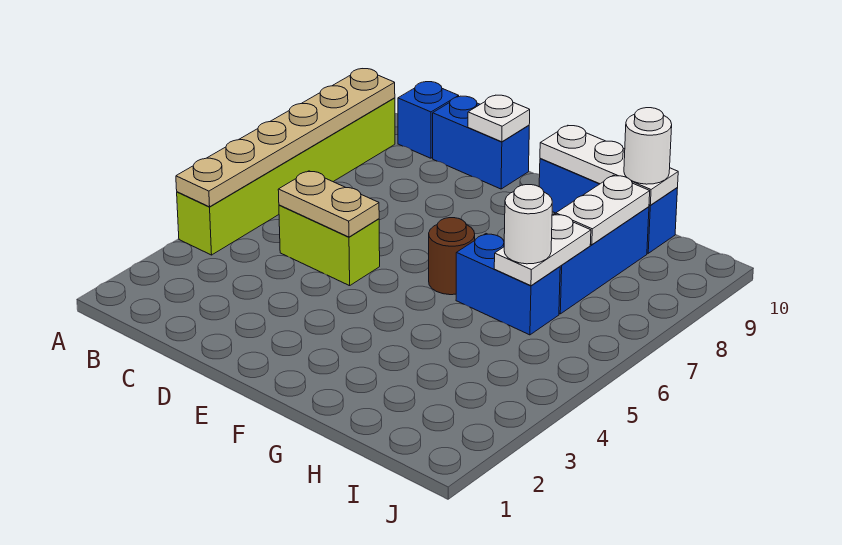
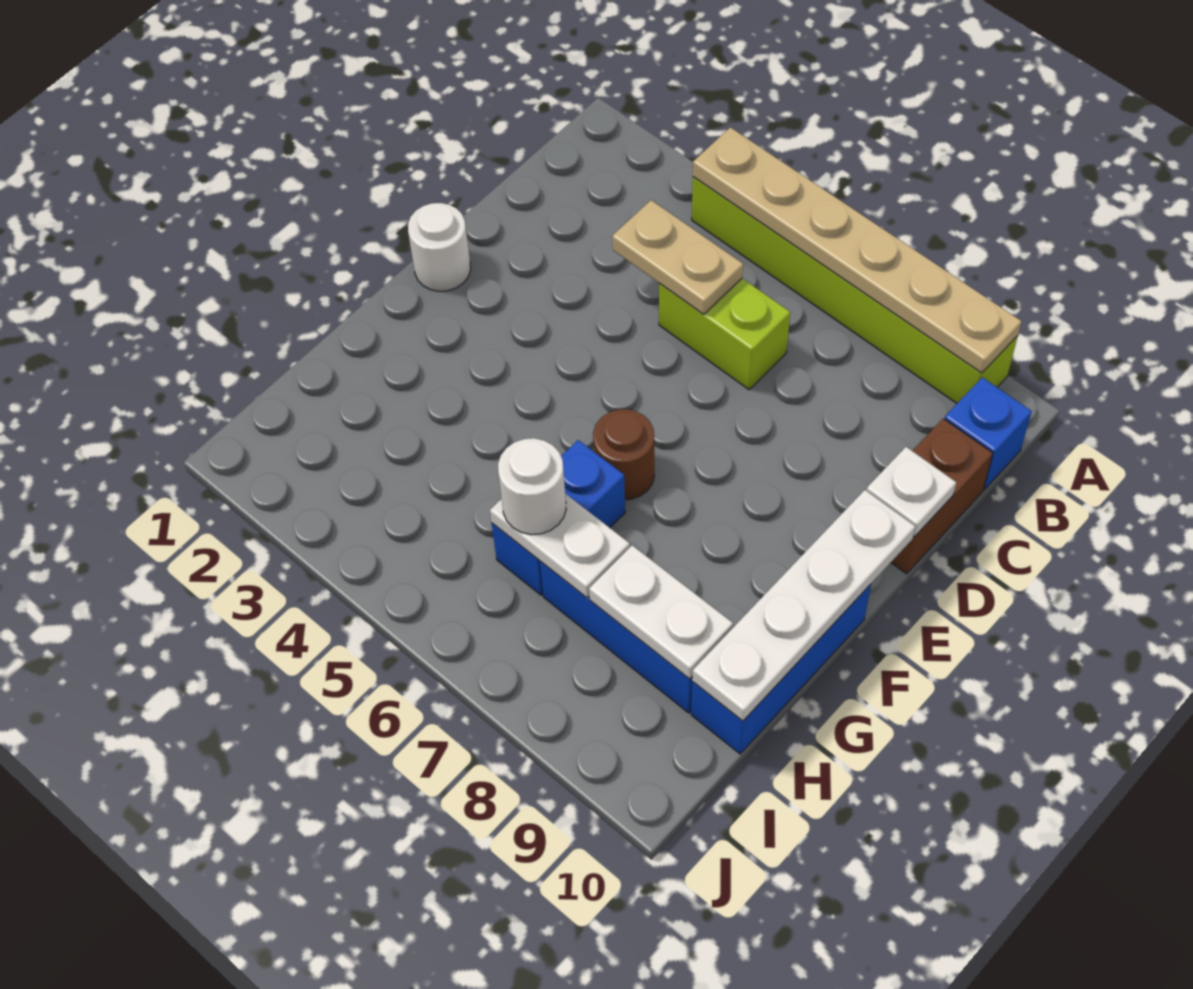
lime 1x2 brick [279,205,380,286] -> lime 1x2 brick turned to [659,279,790,390]
tan 1x2 plate [278,171,379,237] -> tan 1x2 plate turned to [612,200,743,314]
blue 1x2 brick [433,96,529,189] -> brown 1x2 brick [891,418,993,574]
white 1x3 plate [540,125,678,205] -> white 1x4 plate [692,490,915,721]
white 1x1 round brick [624,108,672,184] -> white 1x1 round brick moved to [408,203,471,291]

